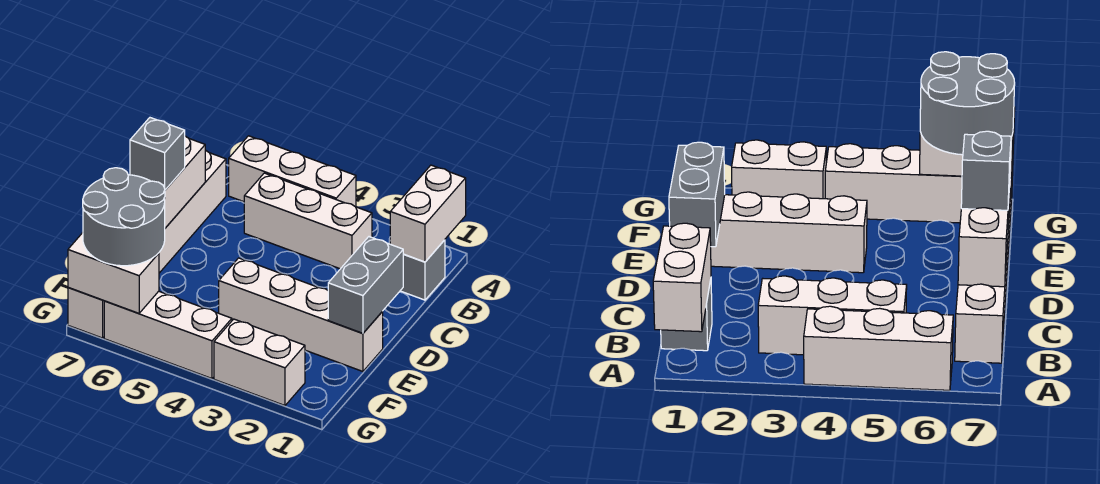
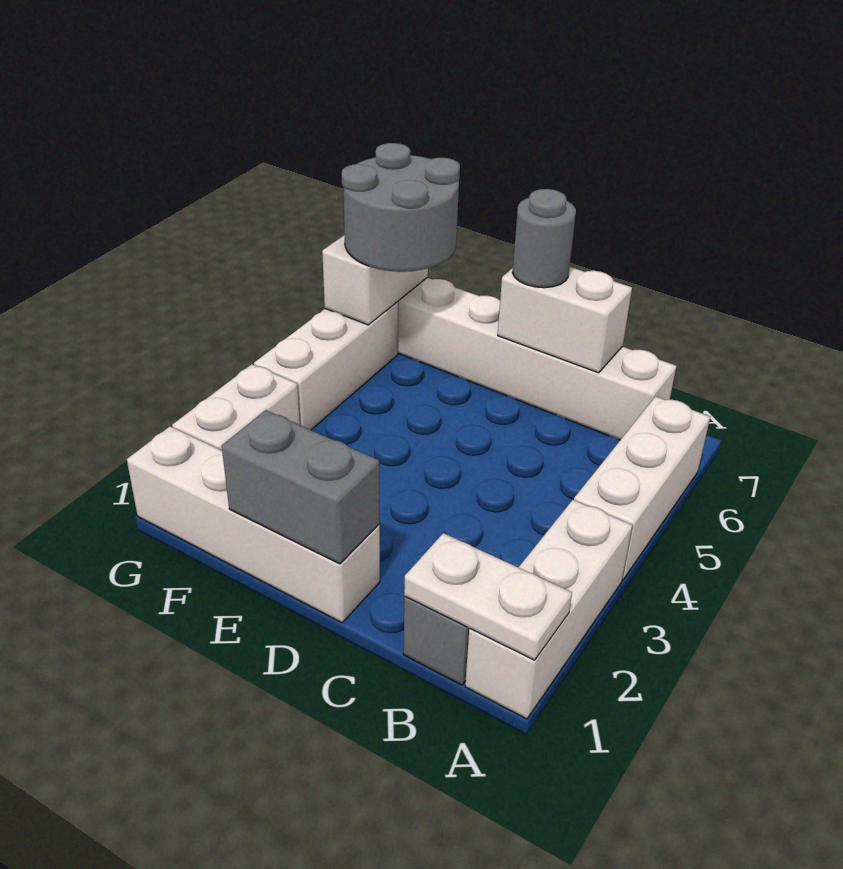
white 1x2 brick [390,165,466,262] -> white 1x2 plate [404,533,572,660]
white 1x3 brick [244,173,372,269] -> white 1x3 brick moved to [465,500,632,719]
grey 1x1 brick [130,118,185,190] -> grey 1x1 round brick [512,189,576,288]
white 1x4 brick [219,258,383,371] -> white 1x4 brick turned to [127,426,380,623]

